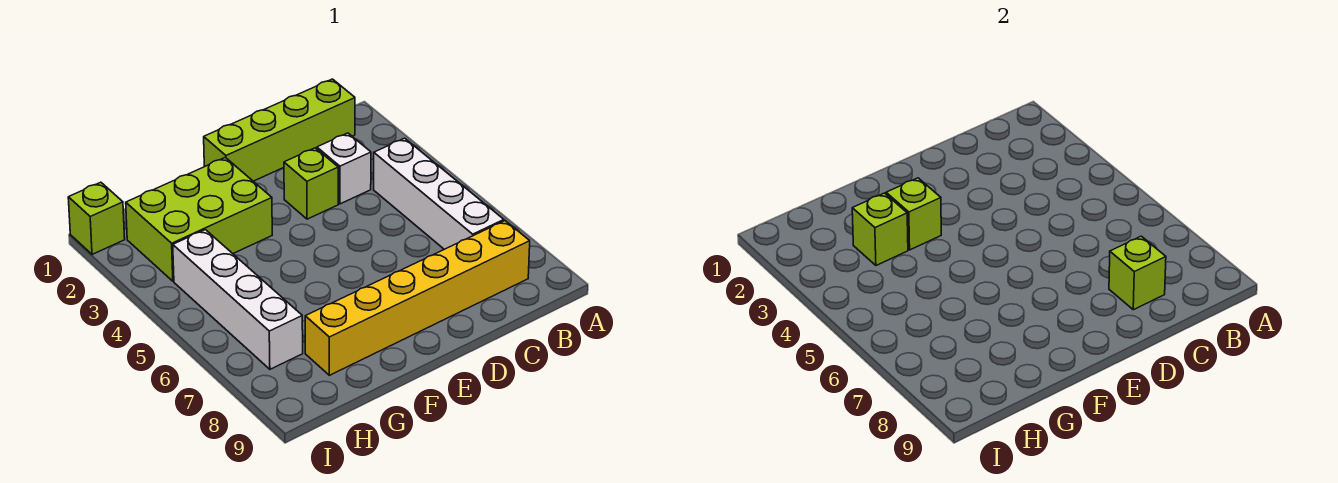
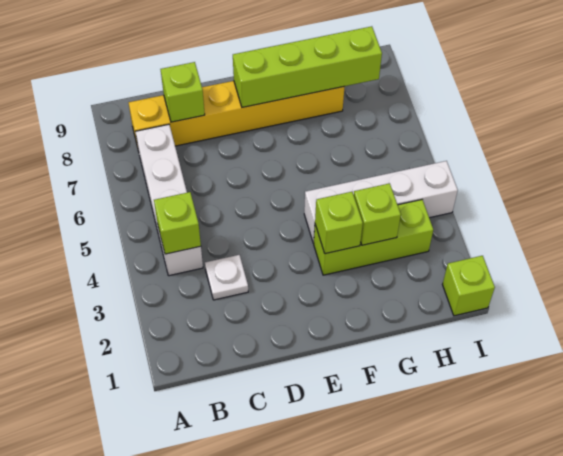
lime 1x4 brick [204,79,355,181] -> lime 1x4 brick moved to [233,26,382,107]
white 1x1 brick [317,133,371,204] -> white 1x1 plate [205,255,248,300]
lime 1x1 brick [284,148,338,219] -> lime 1x1 brick moved to [154,192,201,254]
lime 2x3 brick [126,157,272,281] -> lime 1x3 brick [314,200,433,275]
white 1x4 brick [173,230,303,369] -> white 1x4 brick turned to [304,161,458,244]

